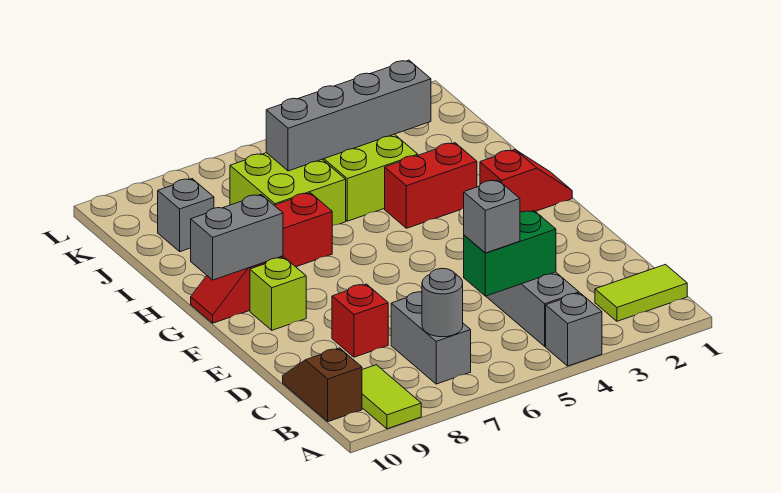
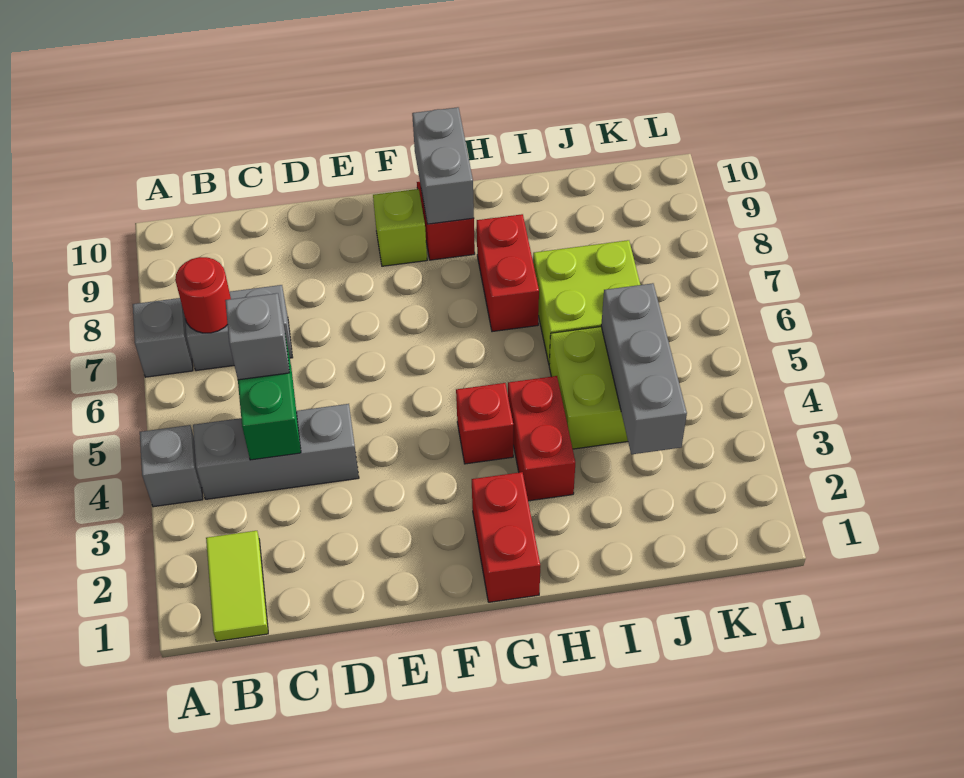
lime 1x2 tile [362,365,421,429] -> none
grey 1x1 round brick [422,268,463,337] -> red 1x1 round brick [175,257,231,333]
brown 1x2 slope [283,348,362,422] -> none
red 1x1 brick [332,284,388,357] -> red 1x1 brick moved to [456,383,513,464]
red 1x2 slope [480,150,572,212] -> red 1x2 brick [472,472,540,602]
grey 1x4 brick [266,60,431,171] -> grey 1x3 brick [601,283,687,454]
grey 1x1 brick [158,179,214,252] -> grey 1x1 brick moved to [133,298,193,377]

